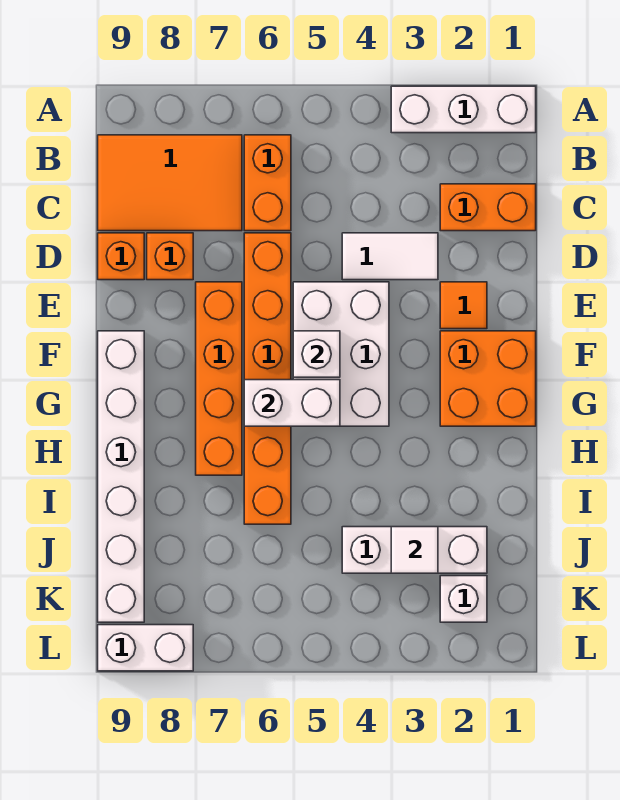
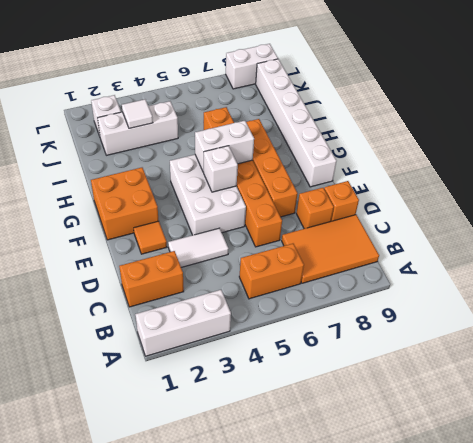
orange 1x2 brick [244,135,291,231] -> orange 1x2 brick turned to [239,244,304,299]

